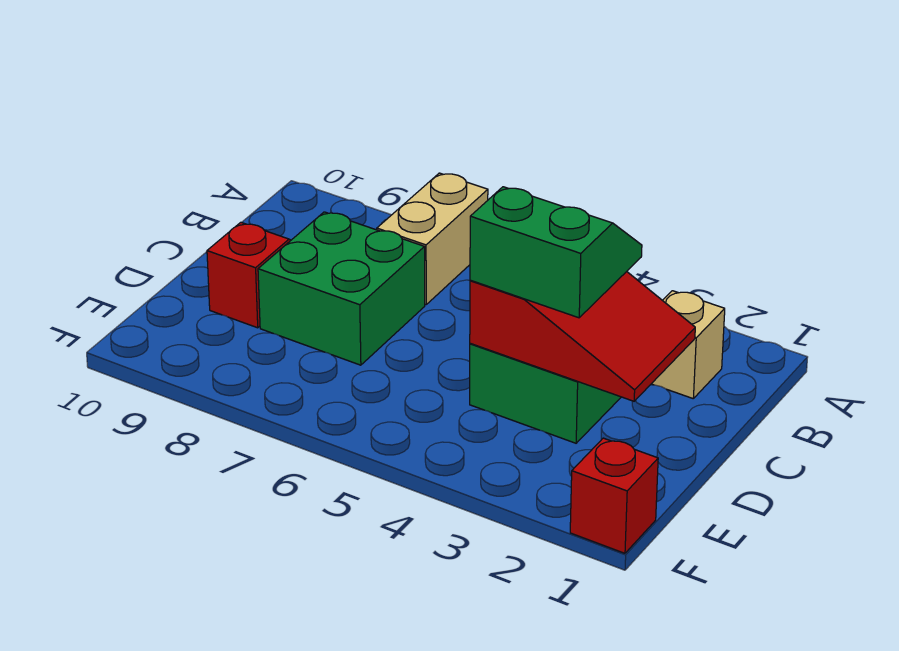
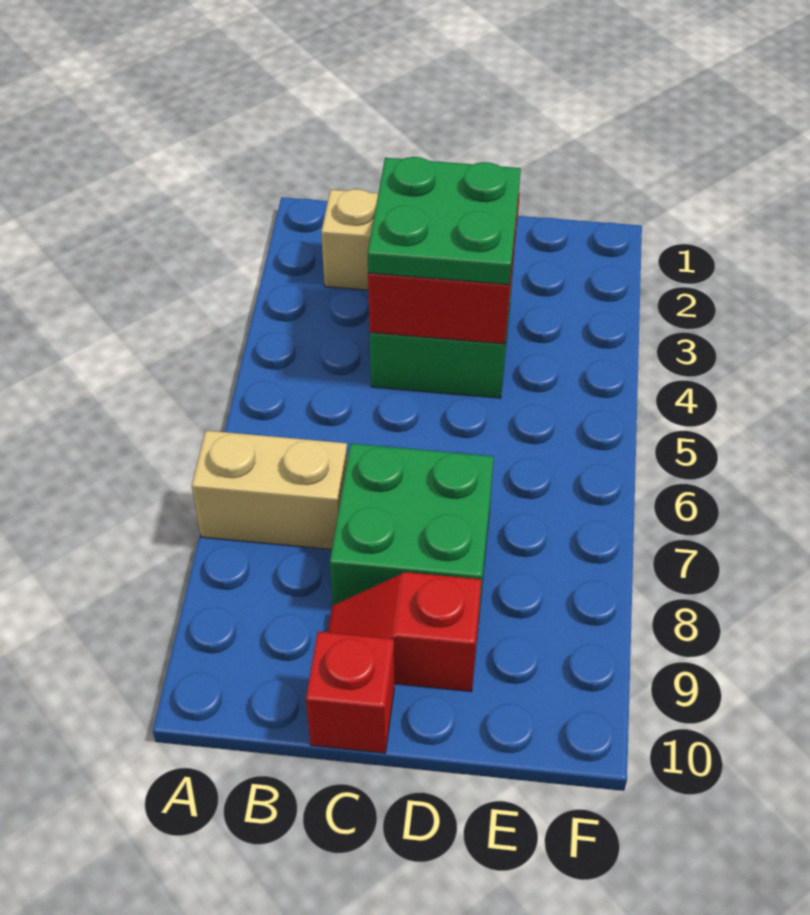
green 2x2 slope [470,187,642,318] -> green 2x2 plate [368,157,521,285]
red 1x1 brick [570,438,658,553] -> red 1x1 brick moved to [306,632,394,753]

